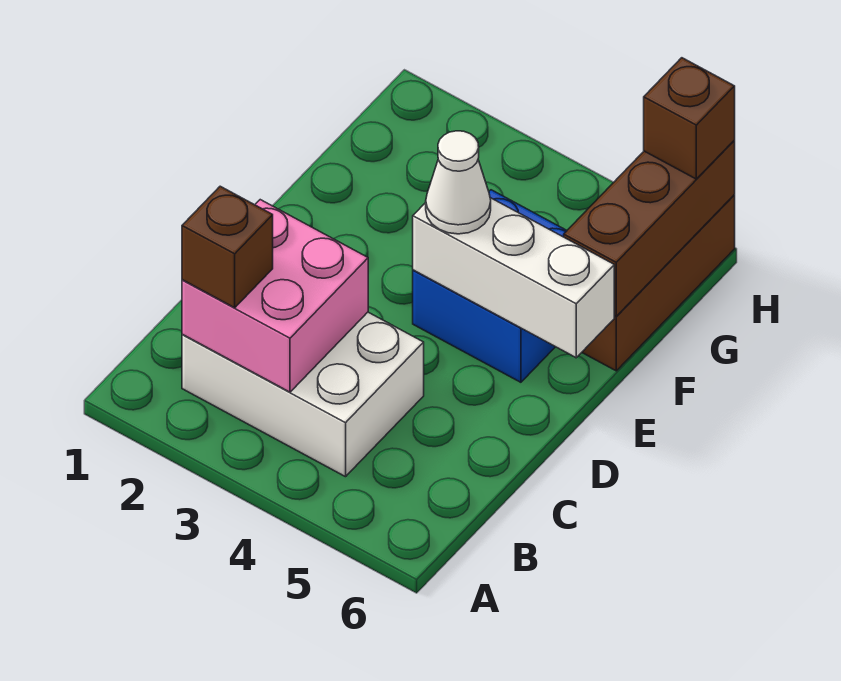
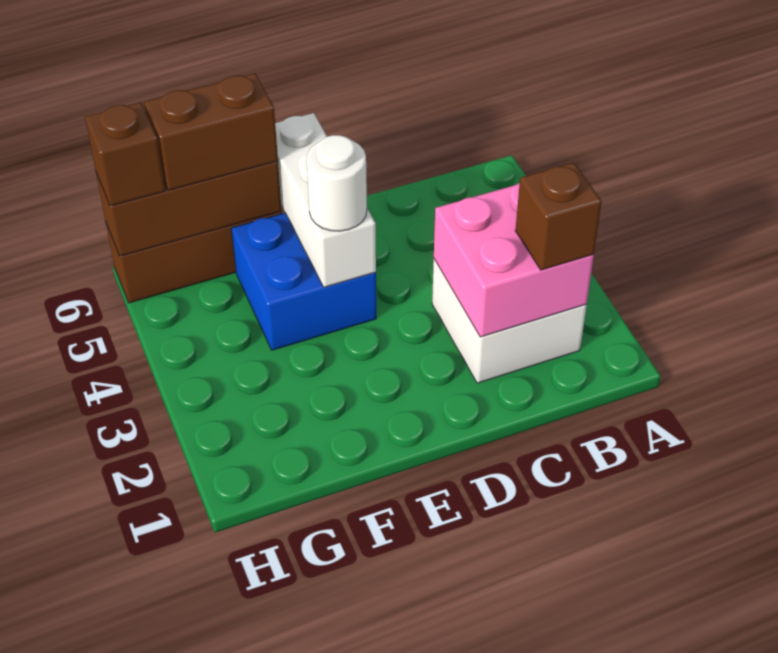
white 2x3 brick [182,312,424,477] -> white 2x2 brick [432,259,587,383]
white 1x1 cone [426,131,491,234] -> white 1x1 round brick [307,135,367,231]
none -> brown 1x2 brick [144,73,278,190]

